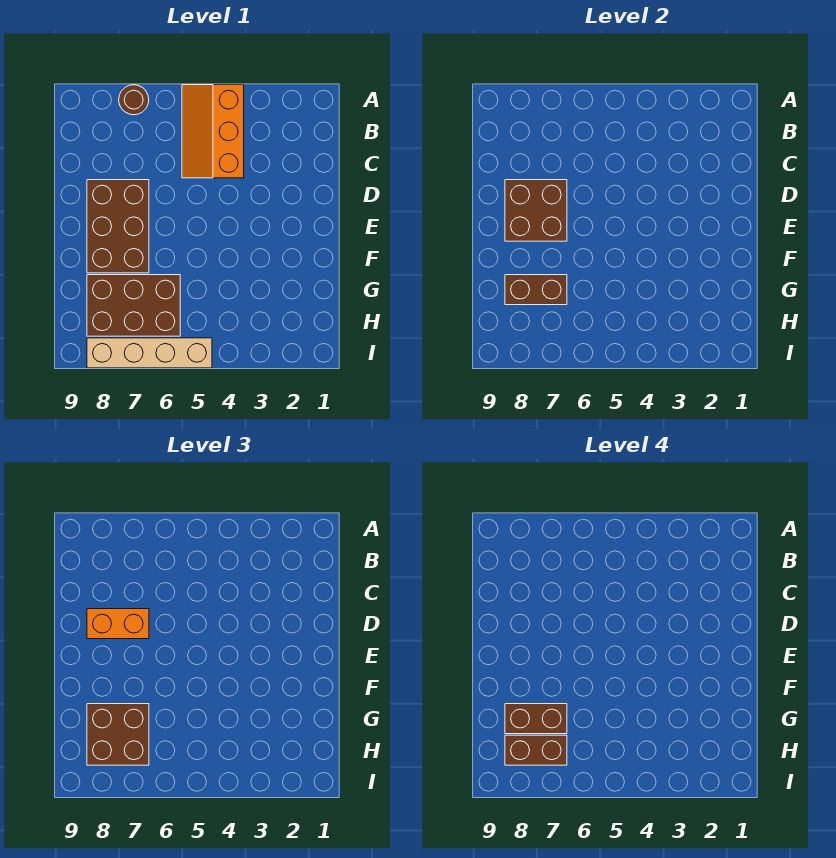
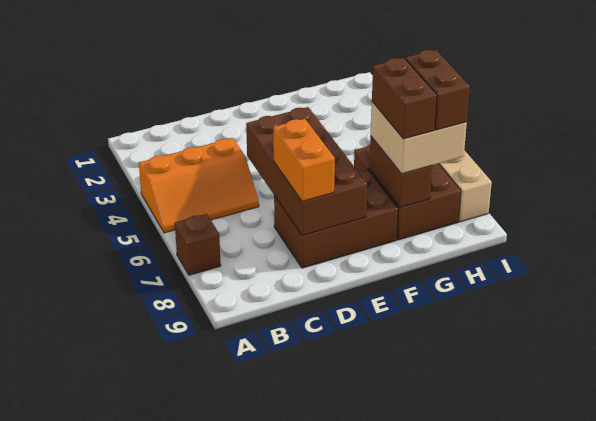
brown 1x1 round brick [119,85,149,115] -> brown 1x1 brick [175,214,221,275]
brown 2x2 brick [505,180,567,241] -> brown 2x4 brick [246,107,367,235]
brown 2x2 brick [87,704,149,765] -> tan 2x2 brick [371,102,467,174]

